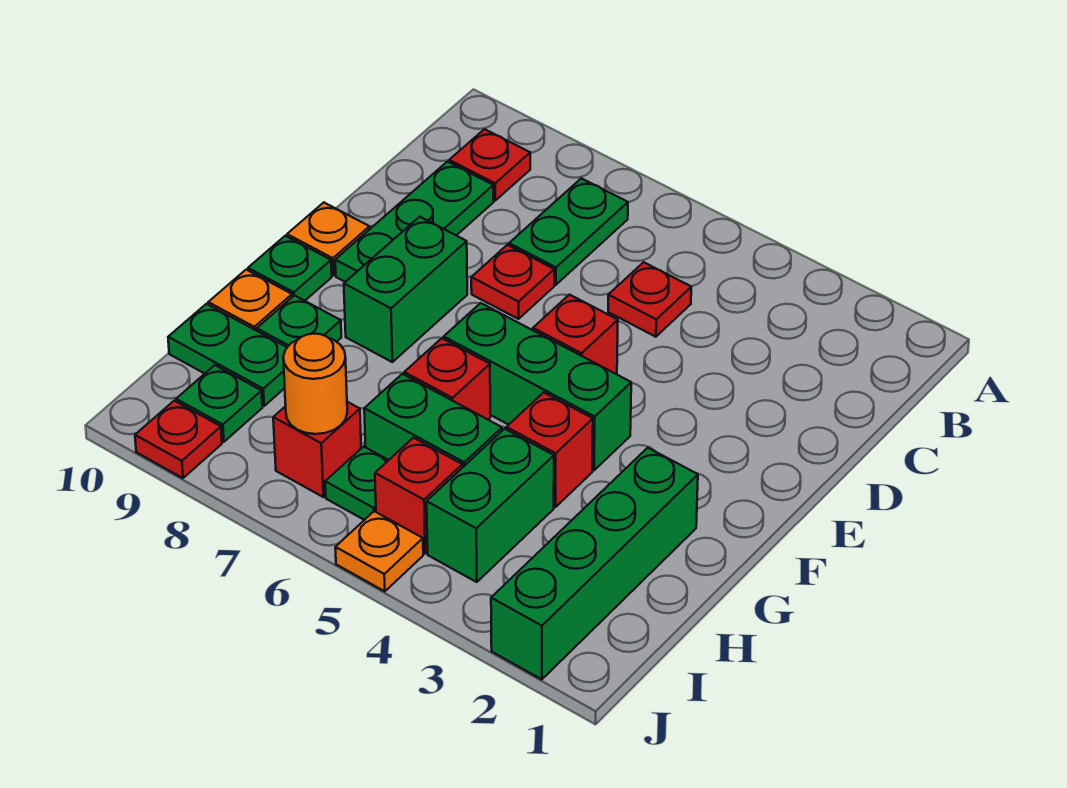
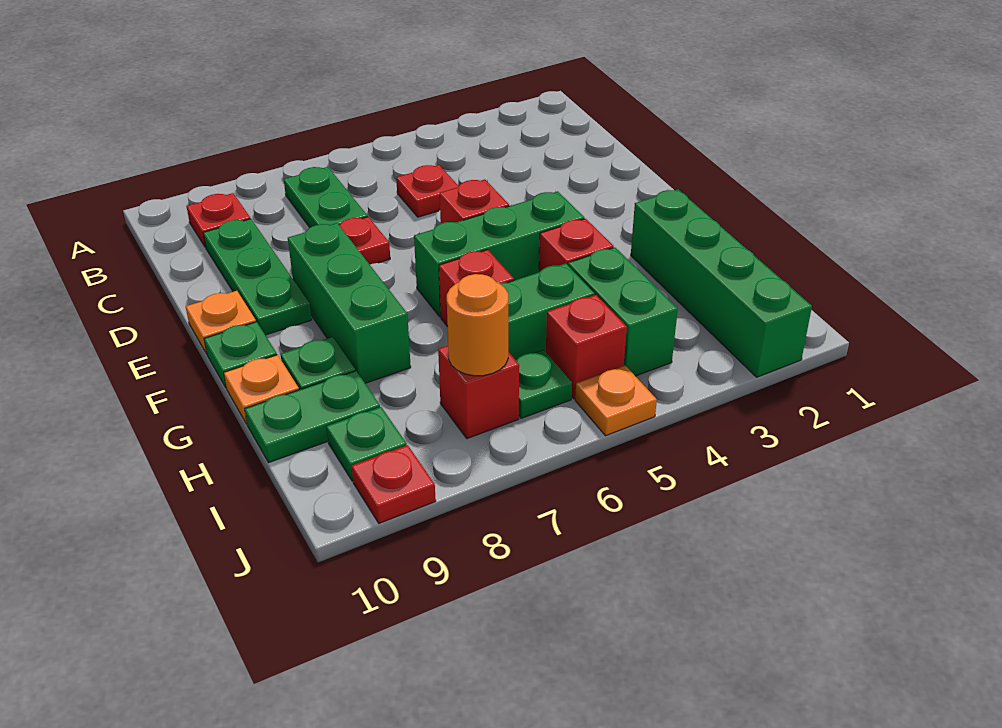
green 1x2 brick [344,217,467,362] -> green 1x3 brick [288,223,411,383]

